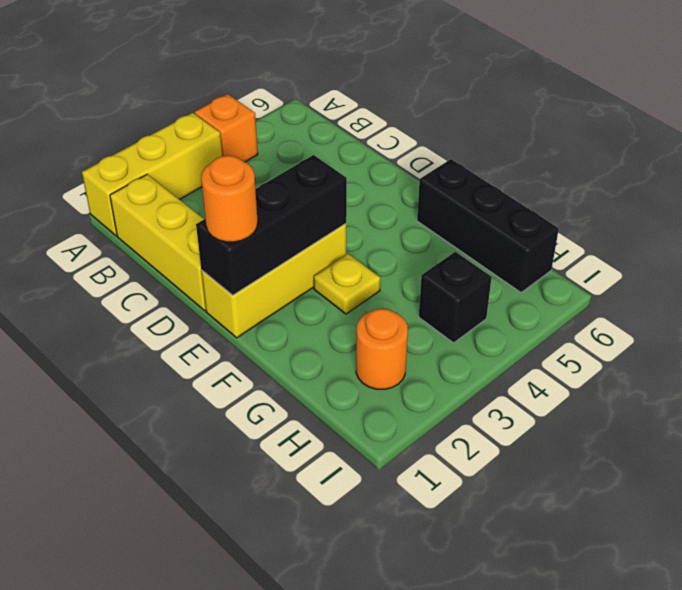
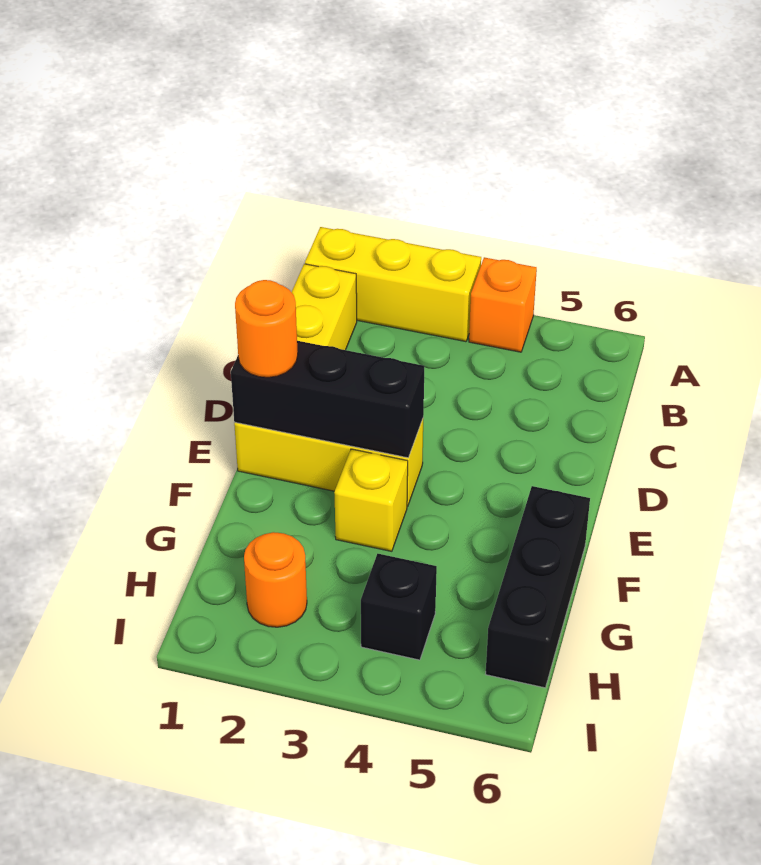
yellow 1x1 plate [314,254,380,314] -> yellow 1x1 brick [334,449,408,551]

